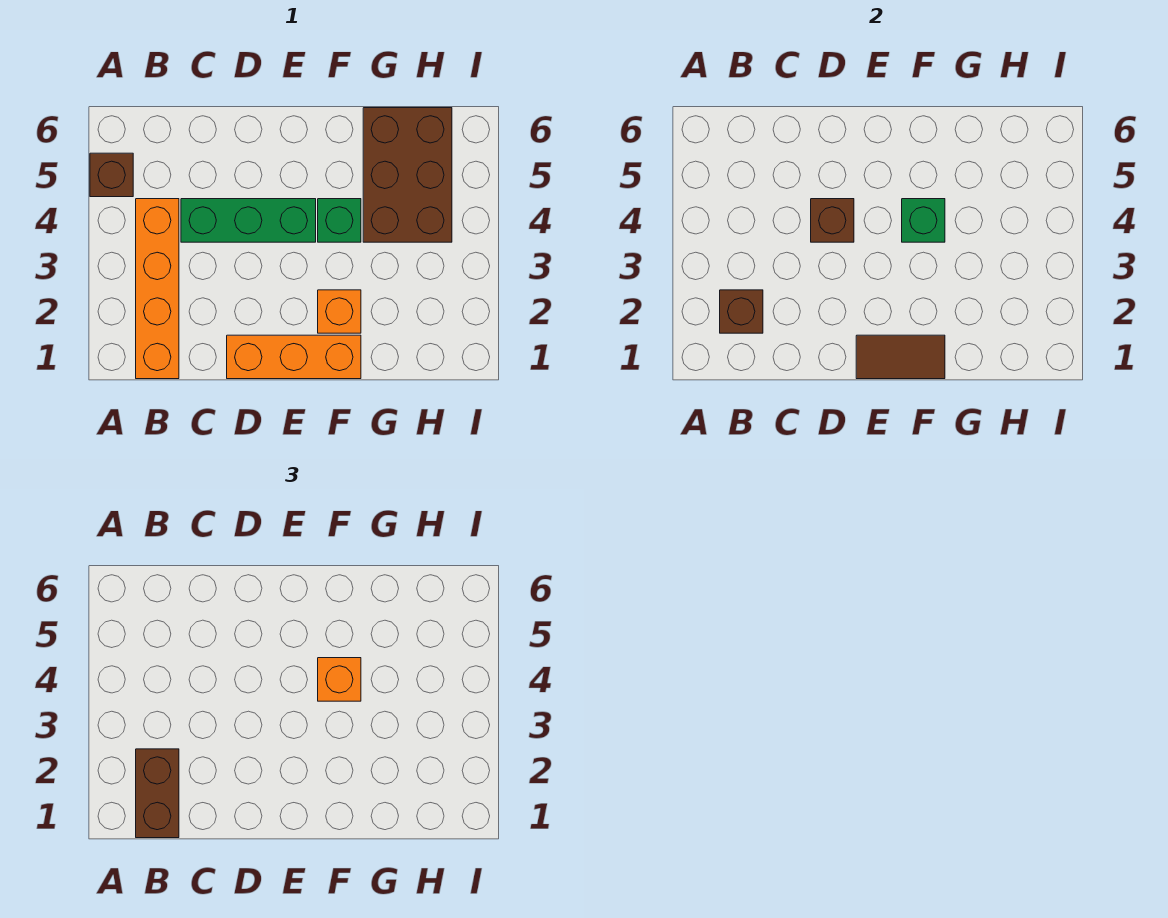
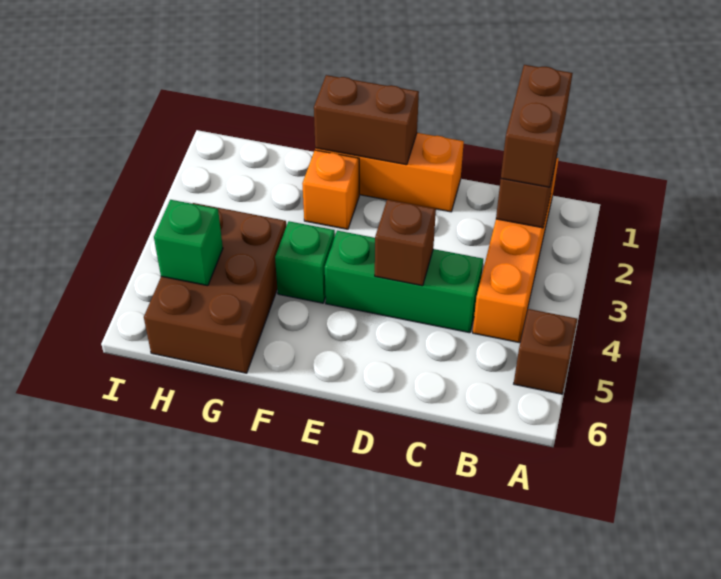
brown 1x2 tile [856,335,945,379] -> brown 1x2 brick [314,75,419,165]
green 1x1 brick [902,199,945,242] -> green 1x1 brick moved to [154,200,223,286]
orange 1x1 brick [318,658,361,701] -> none

